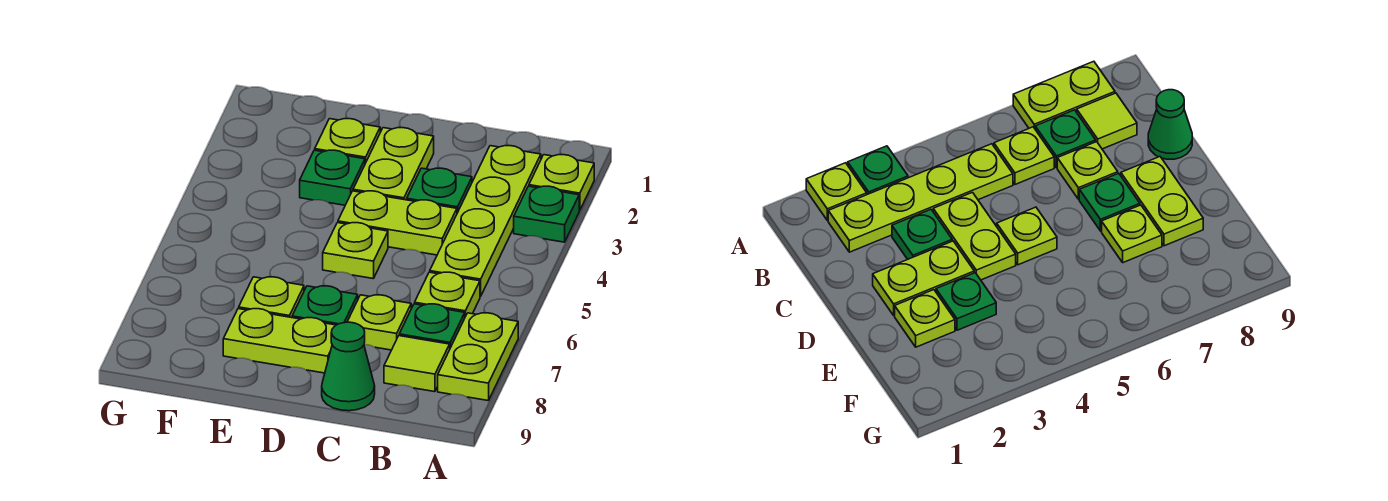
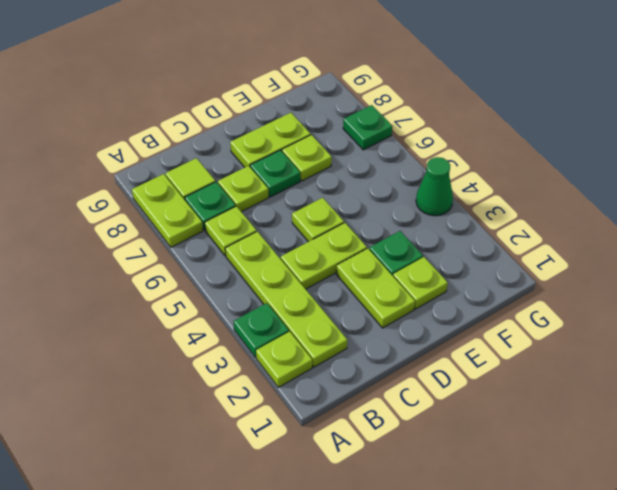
green 1x1 plate [407,168,472,213] -> green 1x1 plate moved to [343,105,392,150]
green 1x1 cone [322,322,375,411] -> green 1x1 cone moved to [416,157,453,216]

